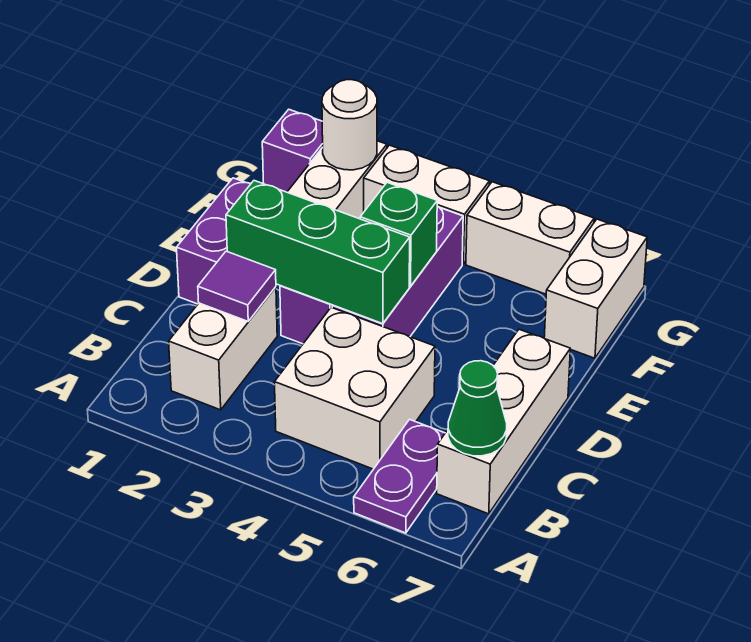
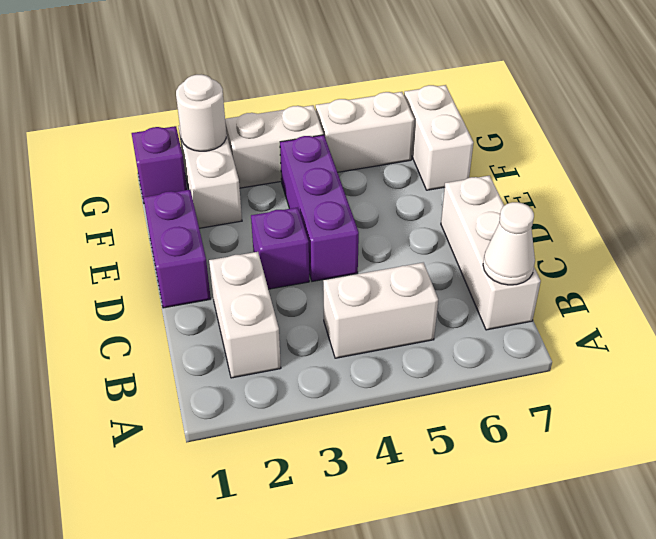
purple 1x2 plate [354,419,445,533] -> none
white 2x2 brick [275,307,435,469] -> white 1x2 brick [323,263,438,358]
green 1x1 cone [448,361,507,456] -> white 1x1 cone [483,202,535,285]
purple 1x1 tile [198,251,276,321] -> none
green 1x3 brick [226,181,410,324] -> none
green 1x1 brick [360,182,437,286] -> none

